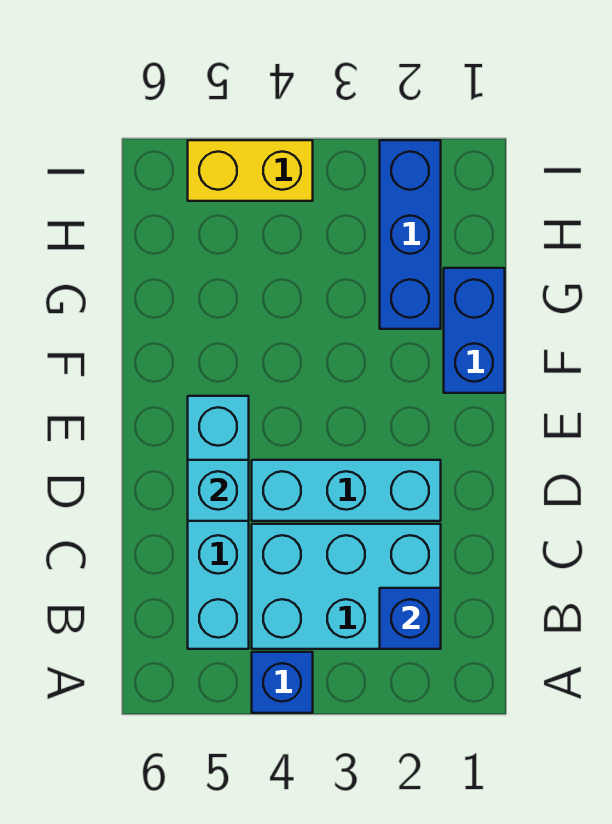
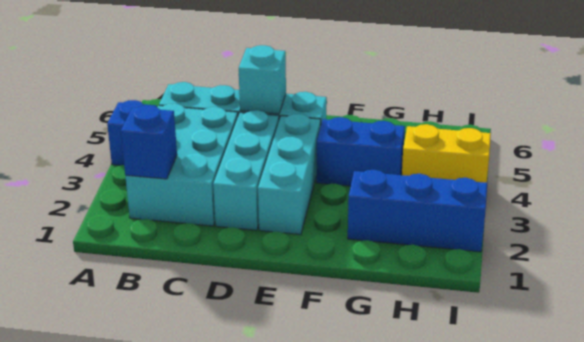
none -> cyan 1x3 brick [258,114,321,235]
blue 1x2 brick [444,268,505,393] -> blue 1x2 brick moved to [316,117,405,186]
yellow 1x2 brick [188,140,313,201] -> yellow 1x2 brick turned to [402,124,491,183]

